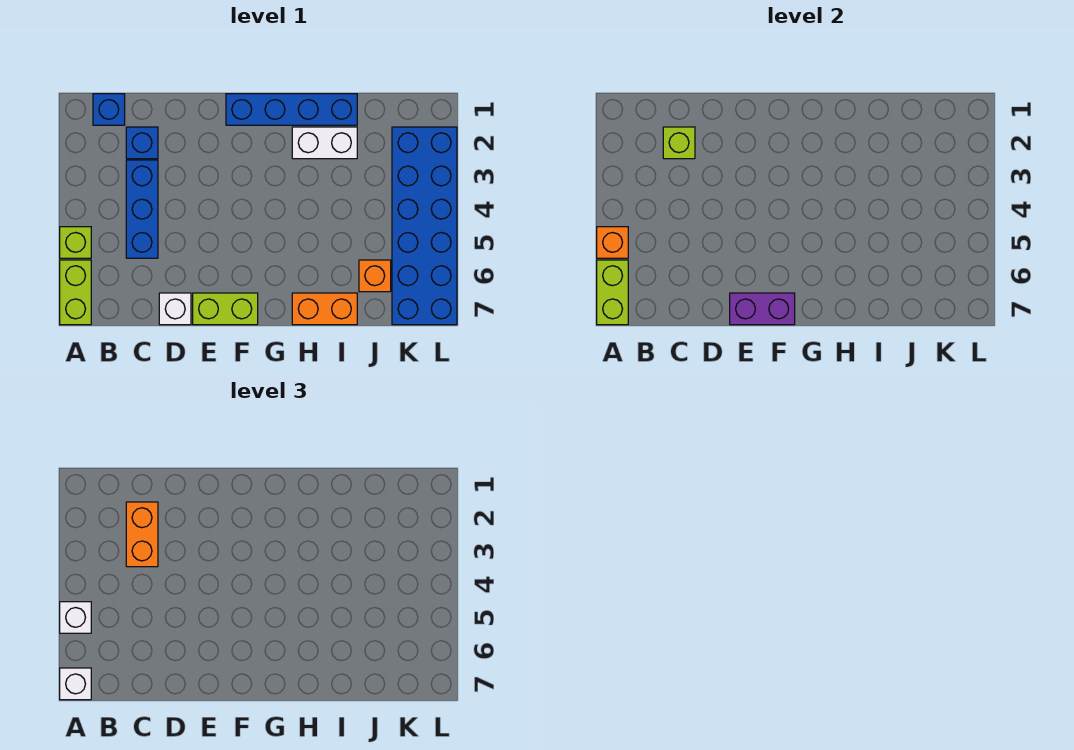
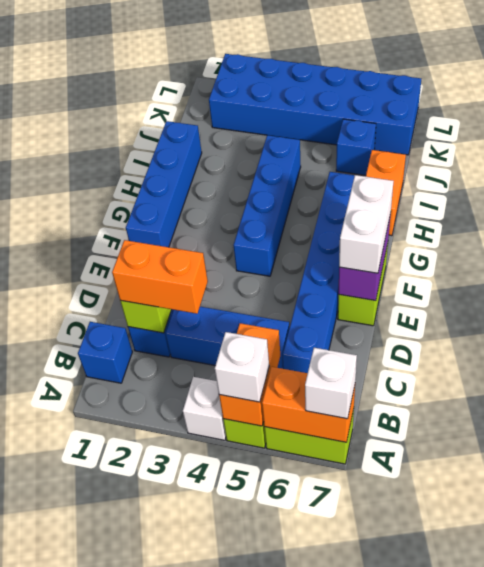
orange 1x1 brick [597,227,628,258] -> orange 1x2 brick [219,323,280,426]
lime 1x2 brick [597,260,628,325] -> orange 1x2 brick [262,367,355,442]
none -> blue 1x6 brick [283,172,355,373]
white 1x1 brick [159,293,191,325] -> white 1x1 brick moved to [183,377,226,440]
none -> blue 1x4 brick [233,135,301,276]
white 1x2 brick [292,127,357,159] -> white 1x2 brick moved to [339,175,394,273]
orange 1x1 brick [359,260,391,292] -> blue 1x1 brick [336,119,376,175]

